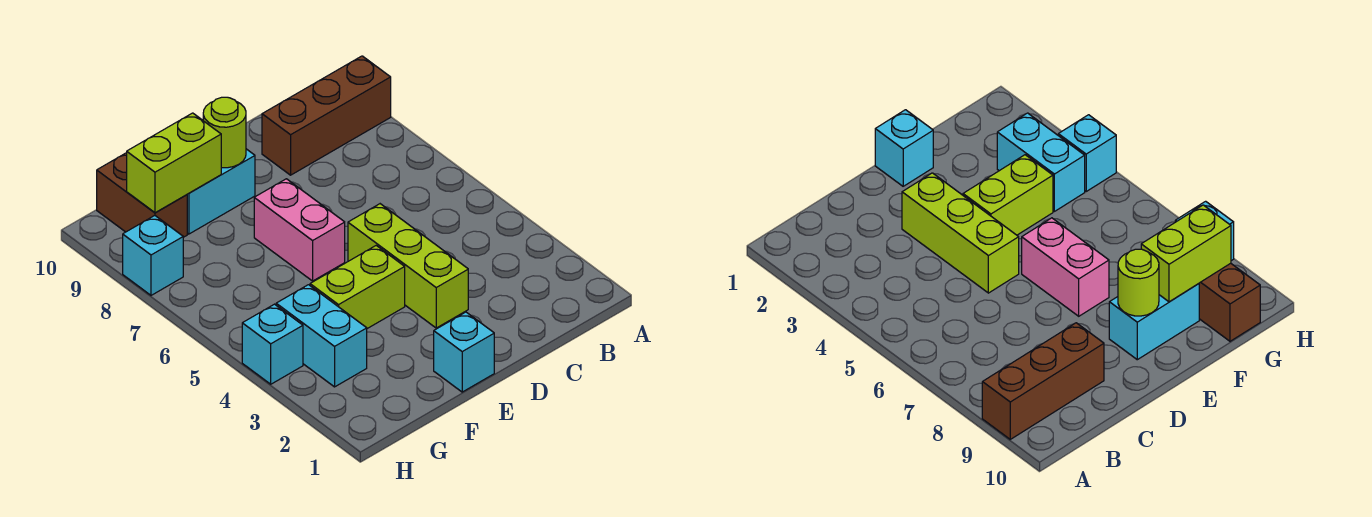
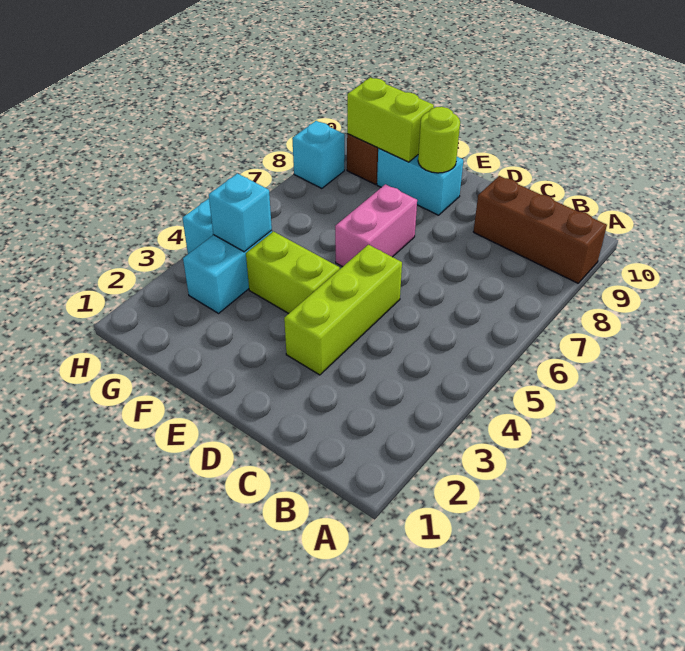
cyan 1x1 brick [434,312,494,392] -> cyan 1x1 brick moved to [209,173,272,252]

